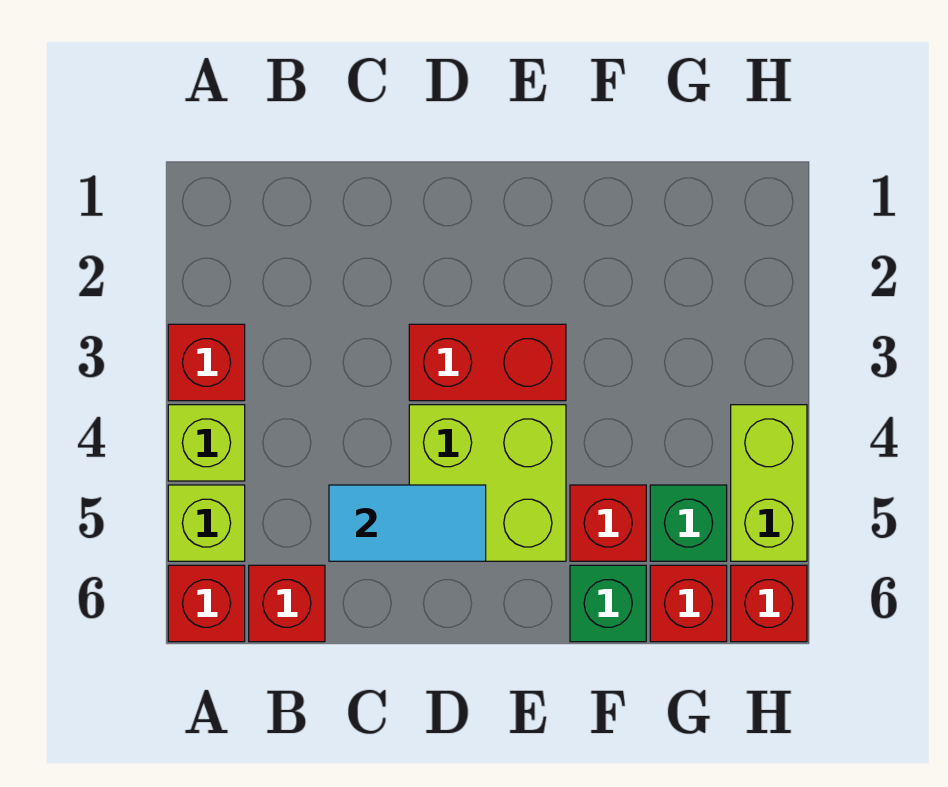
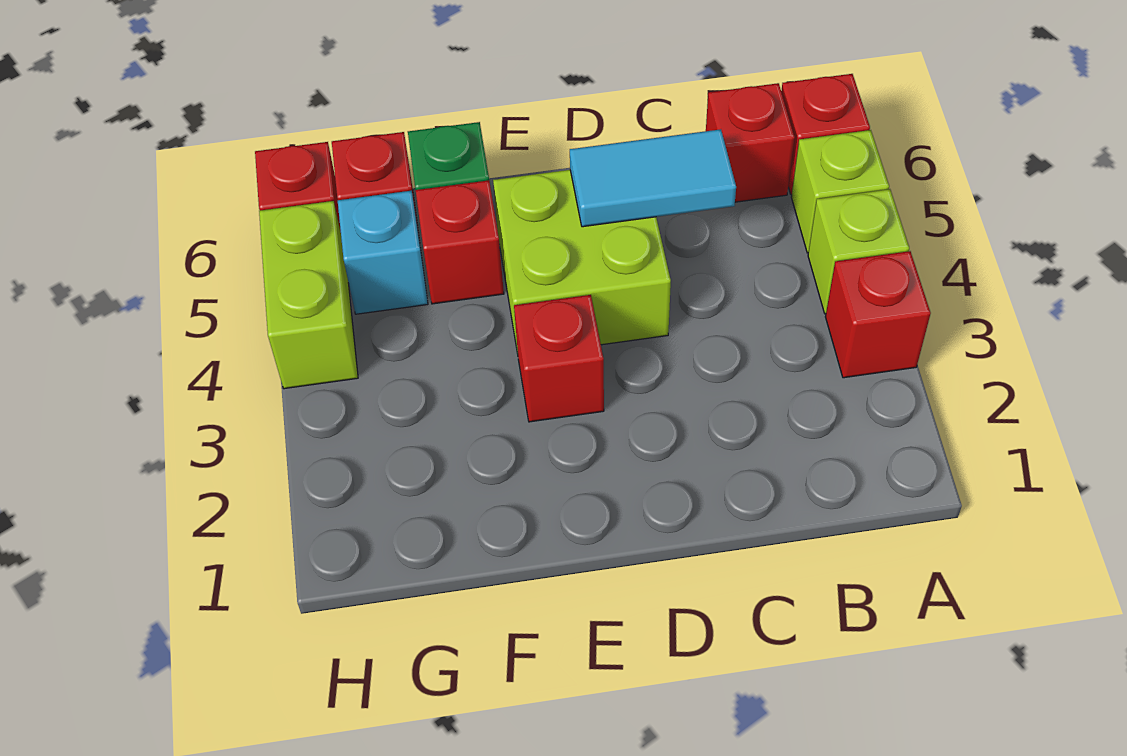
red 1x2 brick [409,324,566,401] -> red 1x1 brick [514,295,604,422]
green 1x1 brick [650,485,727,561] -> cyan 1x1 brick [338,191,428,314]

